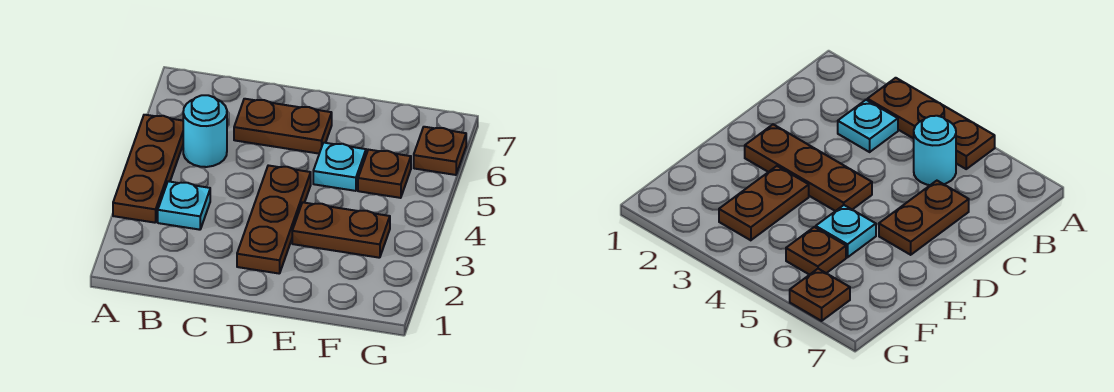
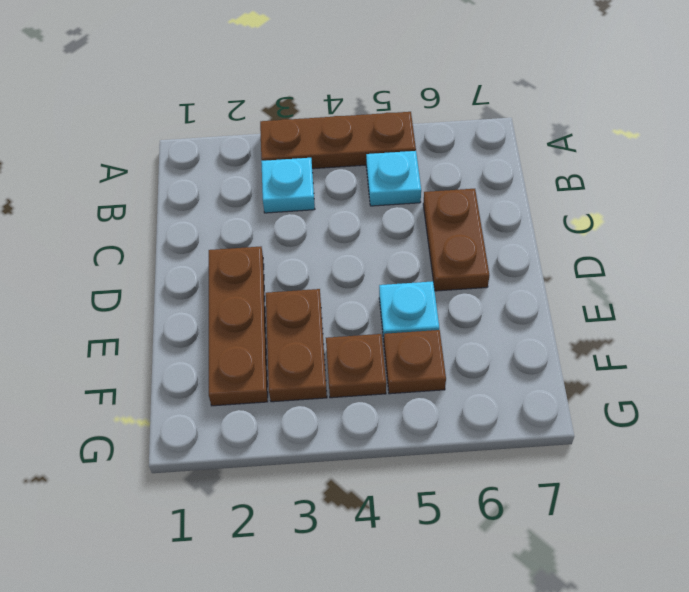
cyan 1x1 round brick [183,95,227,167] -> cyan 1x1 plate [366,151,421,206]
brown 1x3 plate [237,165,311,274] -> brown 1x3 plate turned to [209,247,268,406]
brown 1x1 plate [414,127,466,175] -> brown 1x1 plate moved to [326,334,386,398]

